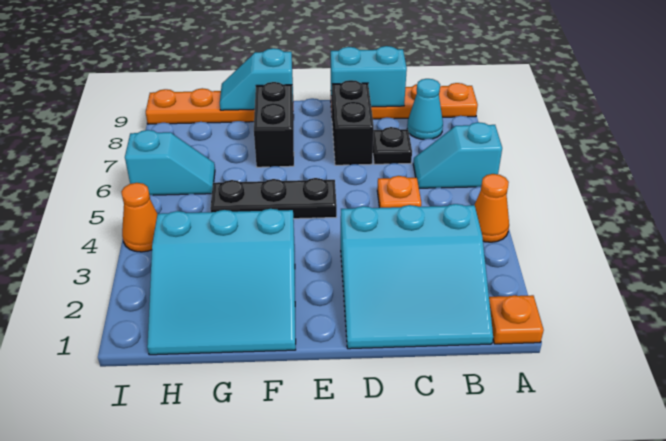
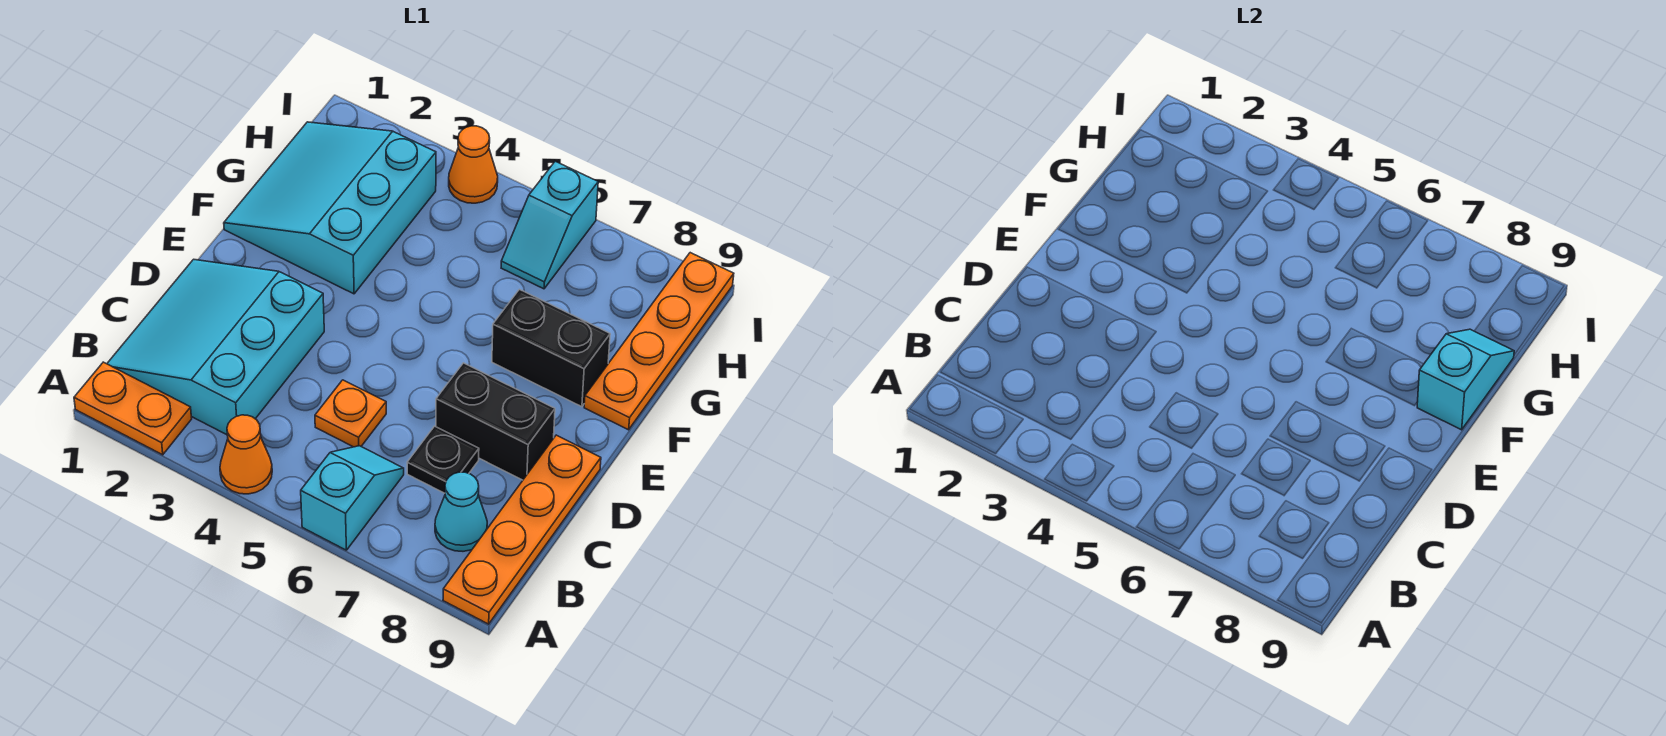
orange 1x1 plate [489,295,544,344] -> orange 1x2 plate [74,362,192,455]
cyan 1x2 brick [331,46,407,107] -> none
black 1x3 plate [210,178,337,219] -> none

